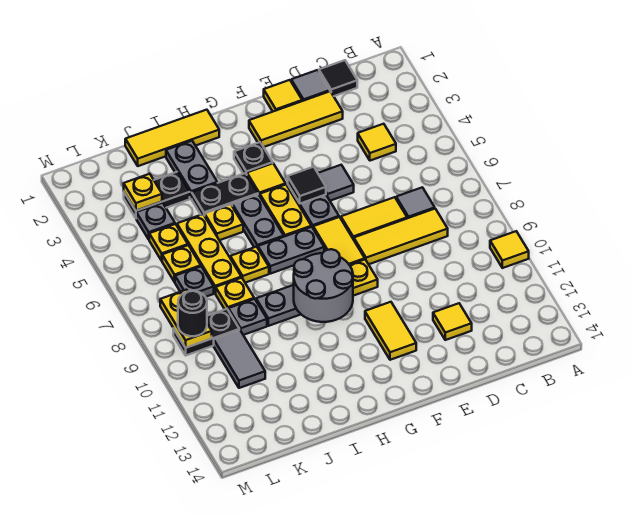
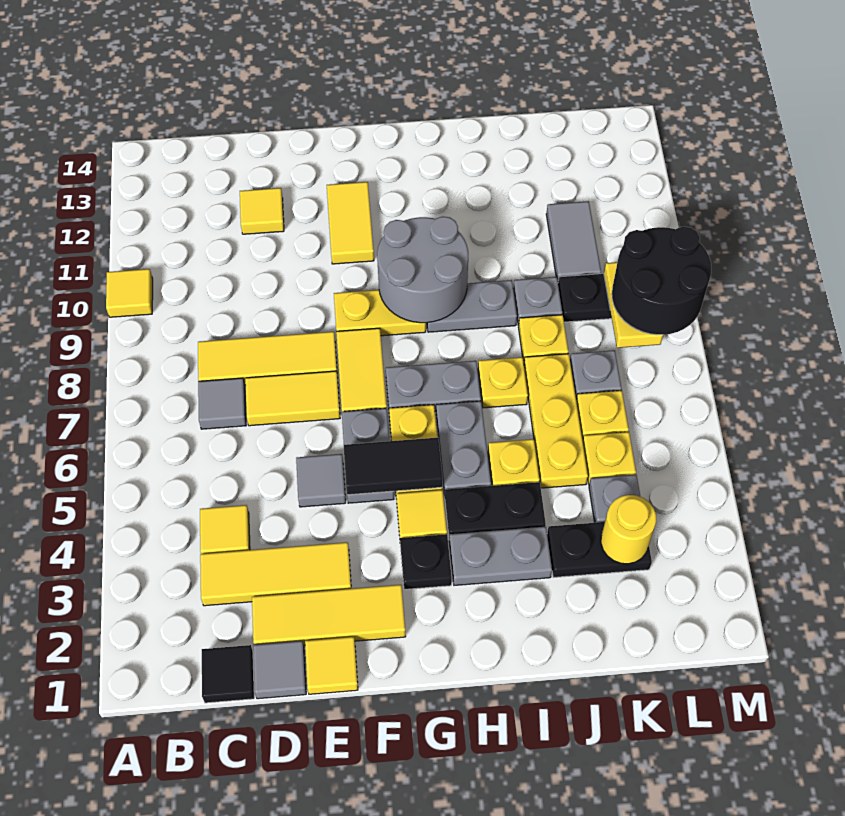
black 1x1 tile [288,167,326,204] -> black 1x2 tile [344,438,443,495]
yellow 1x3 tile [125,110,219,166] -> yellow 1x3 tile moved to [200,542,351,606]
grey 1x2 plate [166,141,217,199] -> grey 1x2 plate turned to [449,527,552,585]
yellow 1x1 plate [124,174,162,211] -> yellow 1x1 round brick [601,495,656,564]
black 1x1 round brick [178,291,207,336] -> black 2x2 round brick [612,227,711,335]

